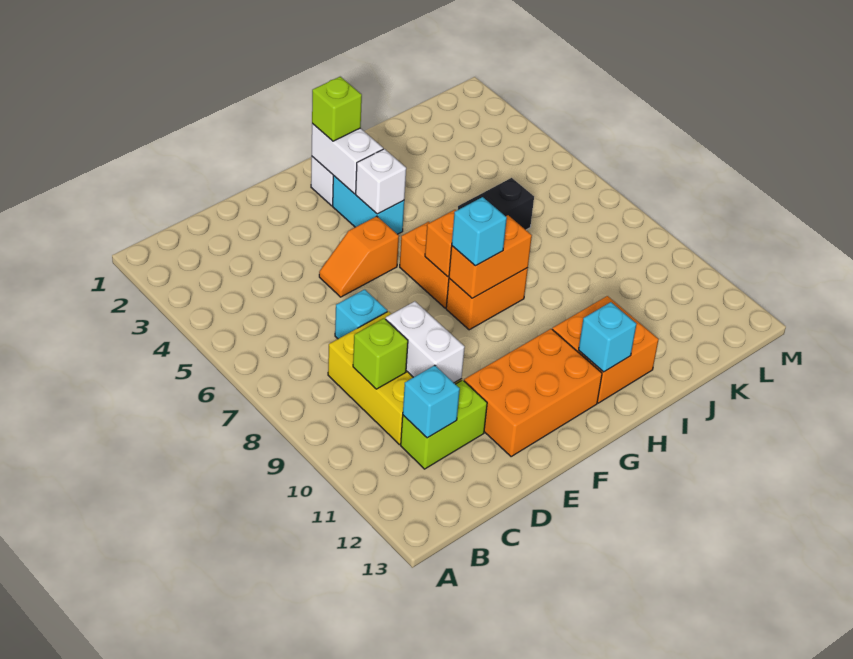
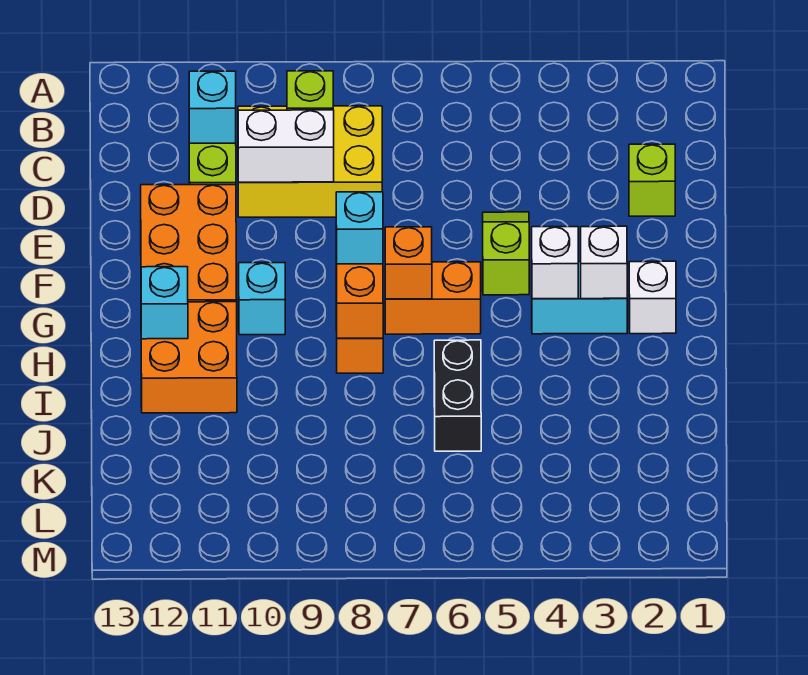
cyan 1x1 brick [335,289,387,339] -> cyan 1x1 brick moved to [239,263,285,335]
orange 1x2 slope [319,216,399,297] -> lime 1x2 slope [483,212,529,295]
white 1x2 brick [312,124,383,194] -> white 1x1 brick [581,226,627,299]
lime 1x1 brick [312,77,362,141] -> lime 1x1 brick moved to [629,144,675,216]

